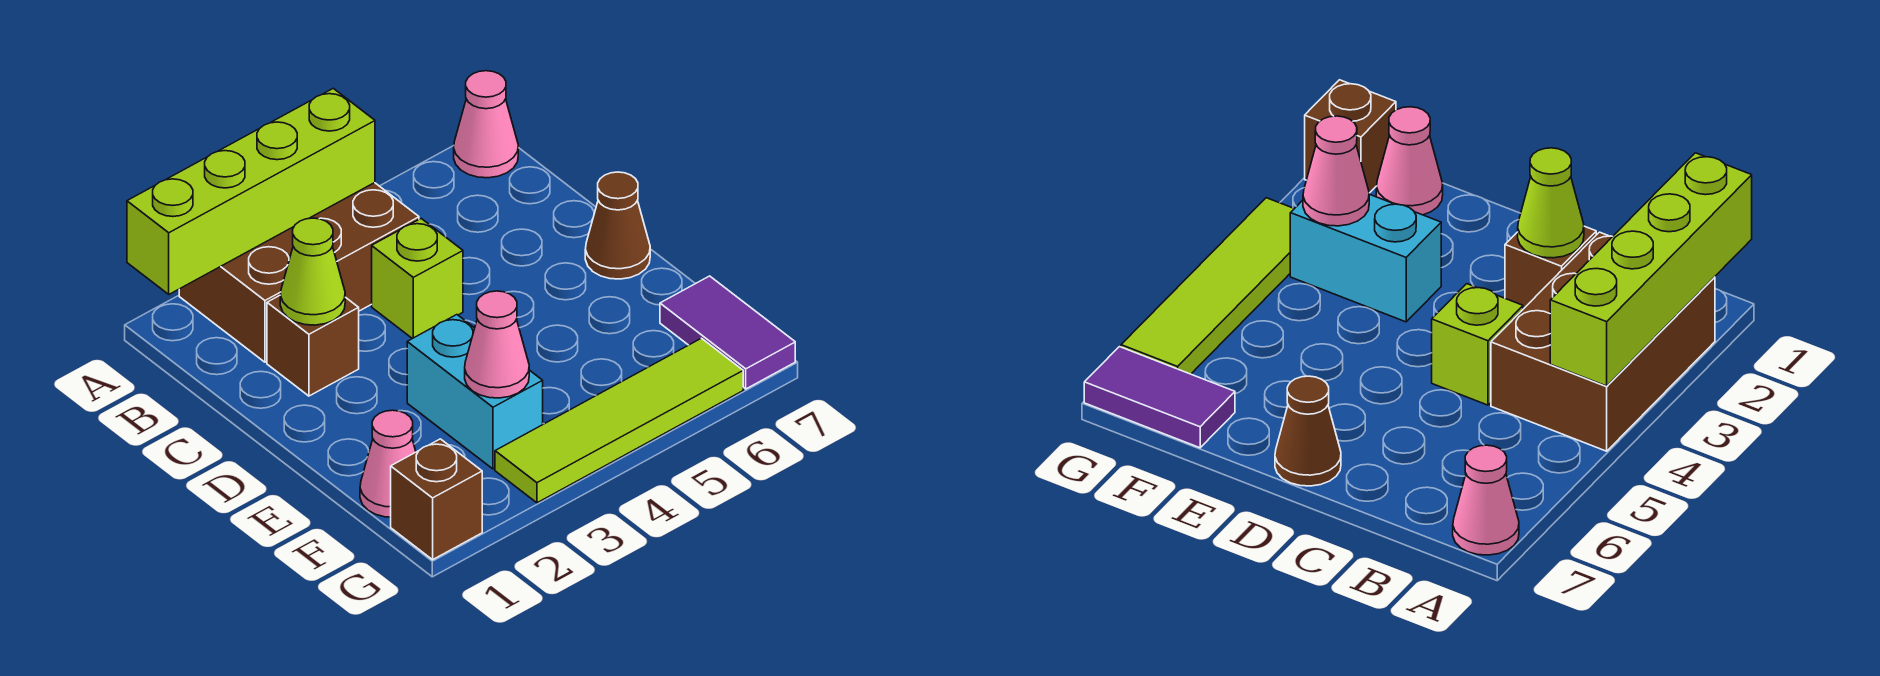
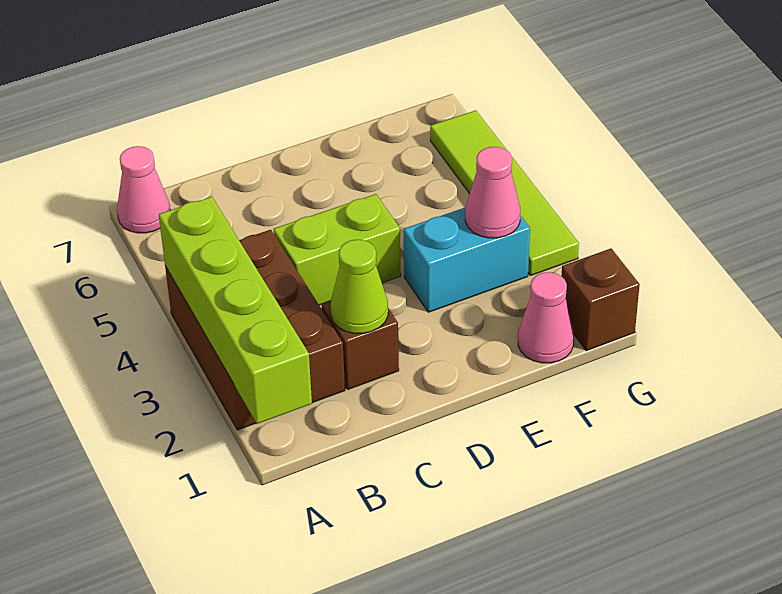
lime 1x1 brick [372,219,463,339] -> lime 1x2 brick [274,194,401,305]
brown 1x1 cone [585,172,650,279] -> none
purple 1x2 tile [660,276,795,389] -> none

